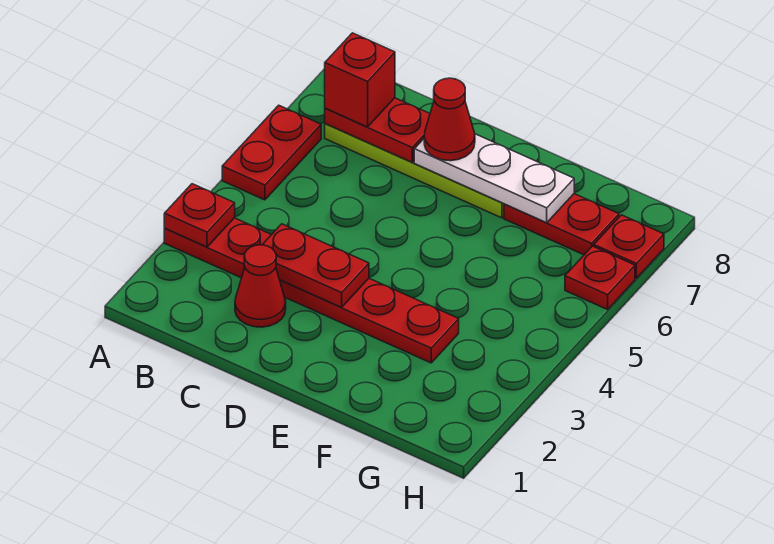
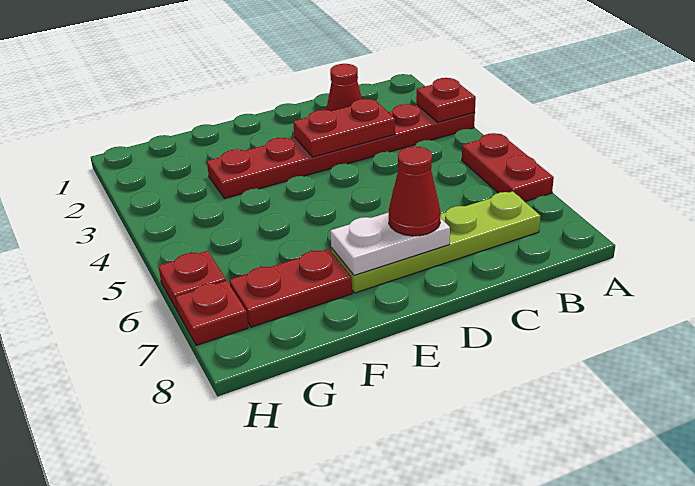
red 1x2 plate [325,98,430,162] -> none
red 1x1 brick [325,33,395,127] -> none
white 1x3 plate [414,134,574,223] -> white 1x2 plate [330,212,450,275]

